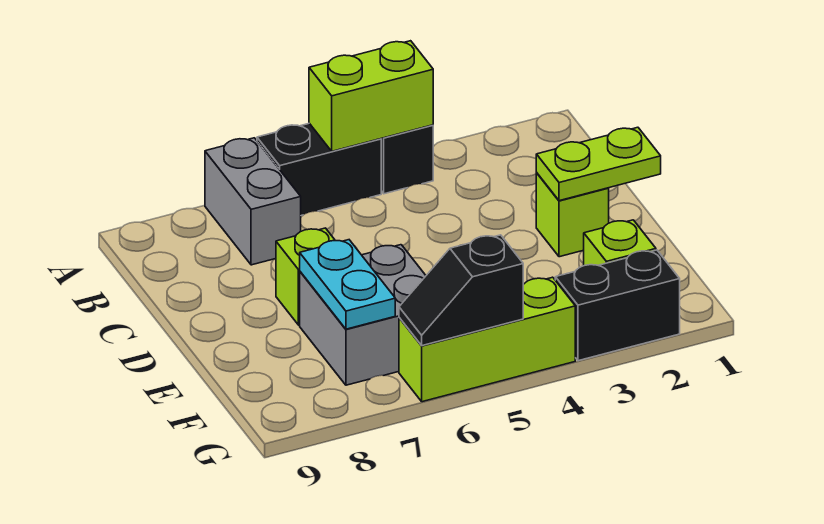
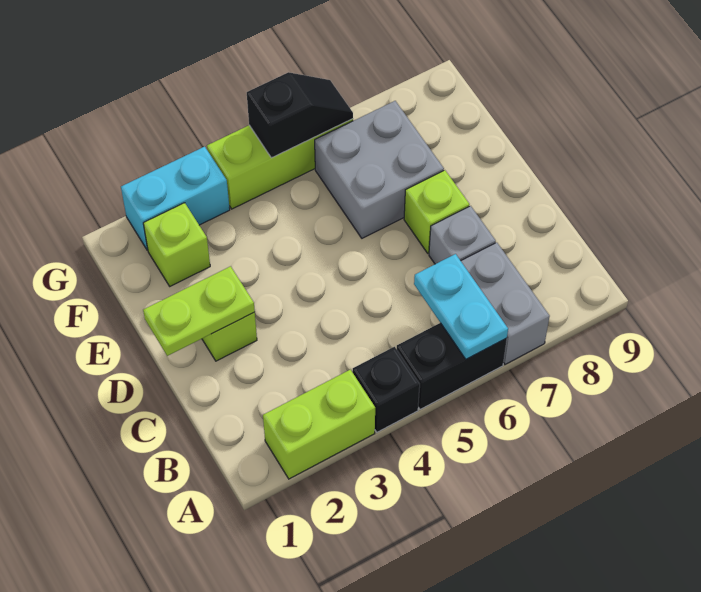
lime 1x2 brick [309,41,433,151] -> lime 1x2 brick moved to [263,370,375,479]
none -> grey 1x1 brick [429,206,496,264]
cyan 1x2 plate [300,240,395,329] -> cyan 1x2 plate moved to [414,254,508,359]
black 1x2 brick [555,250,680,361] -> cyan 1x2 brick [121,147,230,250]

